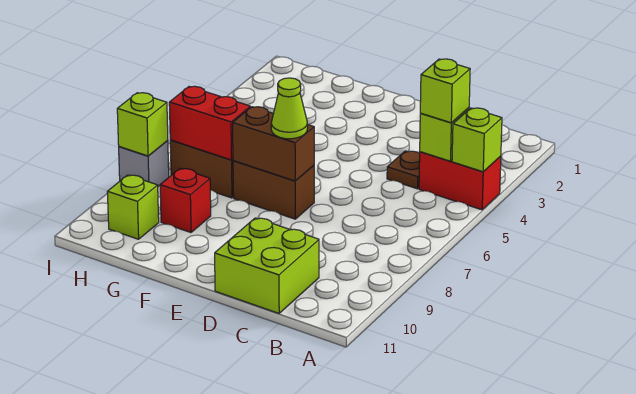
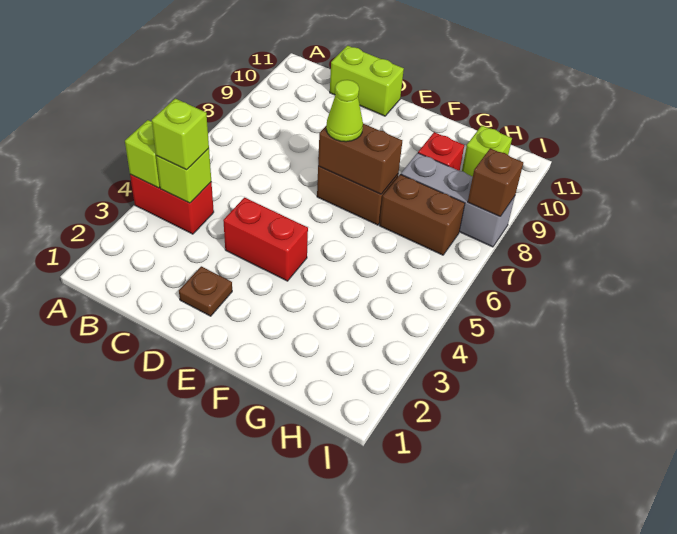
brown 1x1 plate [387,151,420,189] -> brown 1x1 plate moved to [179,266,232,316]
lime 2x2 brick [215,218,319,313] -> lime 1x2 brick [330,46,404,116]
red 1x2 brick [169,86,250,160] -> red 1x2 brick moved to [223,198,308,281]
grey 1x1 brick [119,141,169,186] -> grey 1x3 brick [401,153,515,247]
lime 1x1 brick [117,93,168,156] -> brown 1x1 brick [468,148,523,216]

